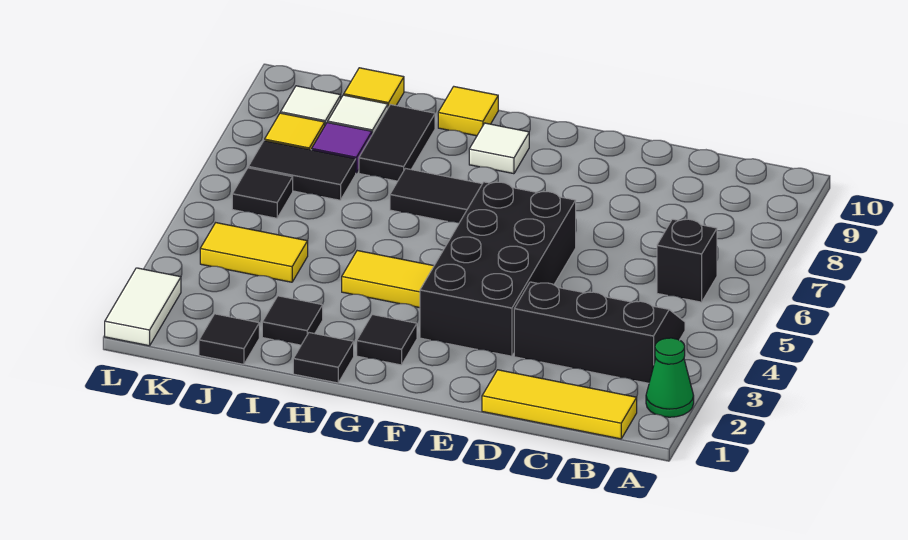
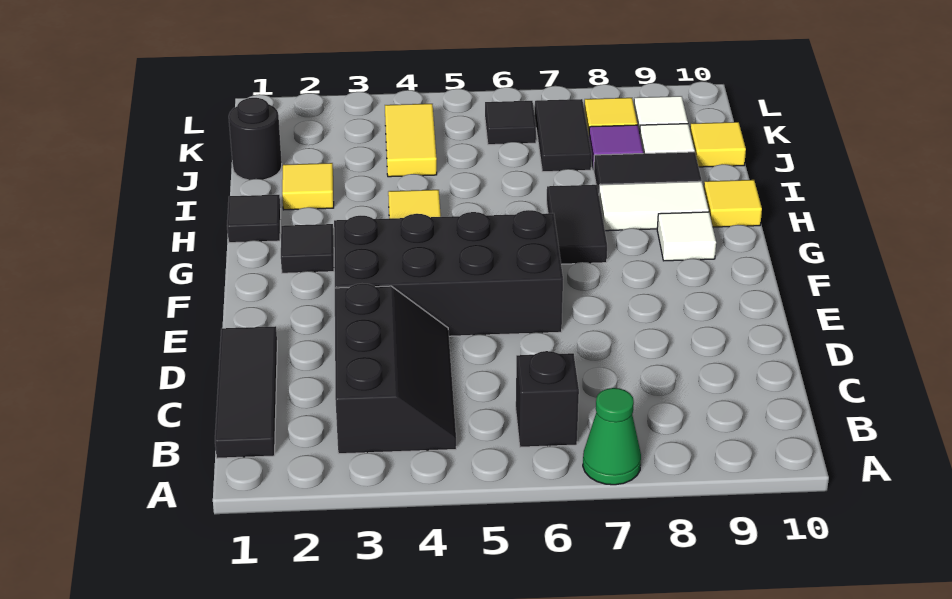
green 1x1 cone [646,338,694,417] -> green 1x1 cone moved to [583,388,641,485]
yellow 1x3 tile [482,370,637,439] -> black 1x3 tile [215,326,277,458]
black 1x1 tile [262,296,323,345] -> yellow 1x1 tile [282,163,334,210]
black 1x1 tile [199,314,259,364] -> black 1x1 round brick [229,98,282,180]
white 1x2 tile [105,268,181,346] -> white 1x2 tile moved to [599,181,709,231]

